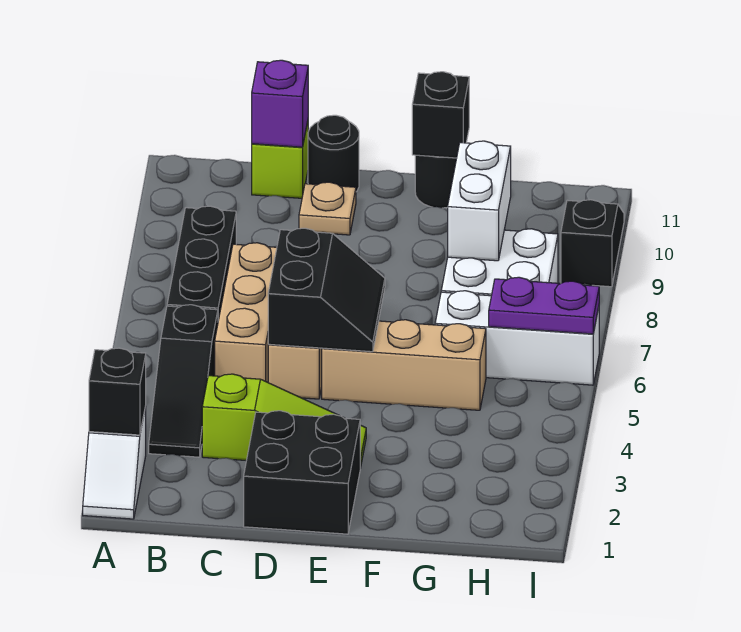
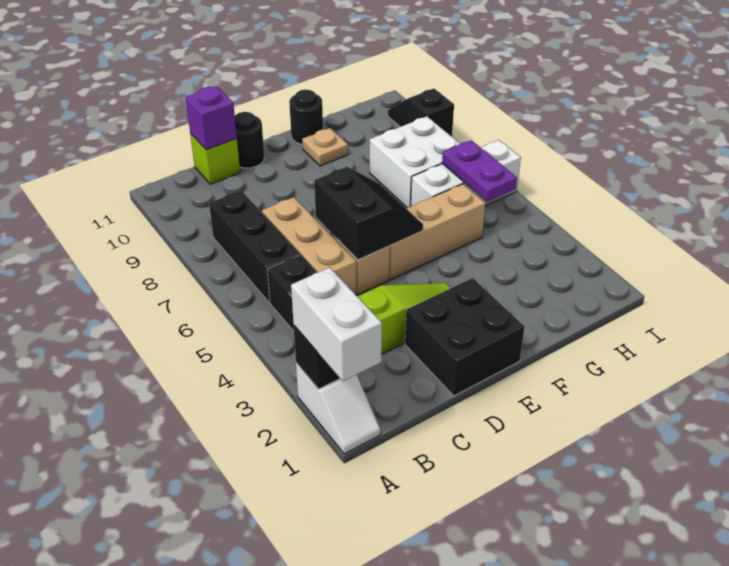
tan 1x1 plate [299,182,356,235] -> tan 1x1 plate moved to [302,128,348,166]
black 1x1 brick [412,72,469,158] -> none
white 1x2 brick [448,141,511,261] -> white 1x2 brick moved to [291,267,382,381]
purple 1x2 plate [489,277,599,334] -> purple 1x2 plate turned to [442,140,517,202]

